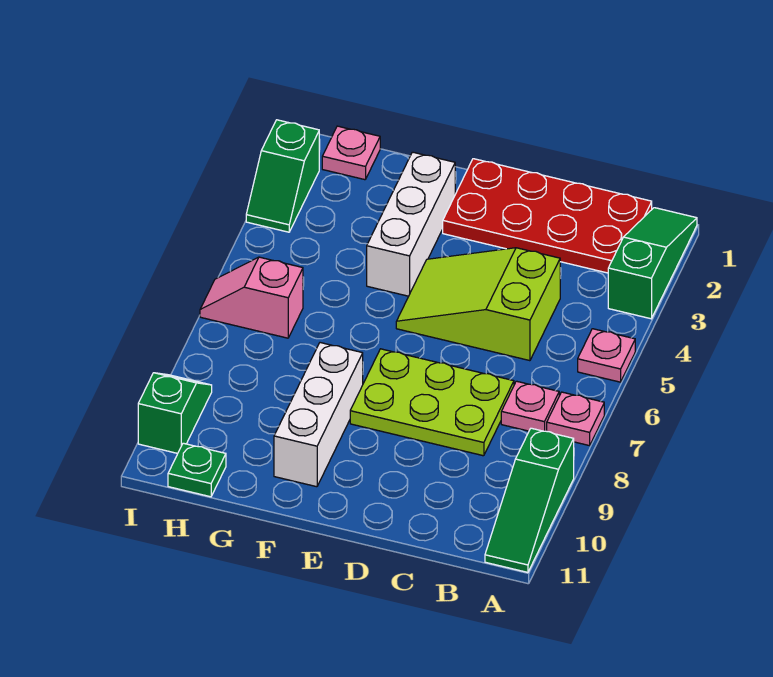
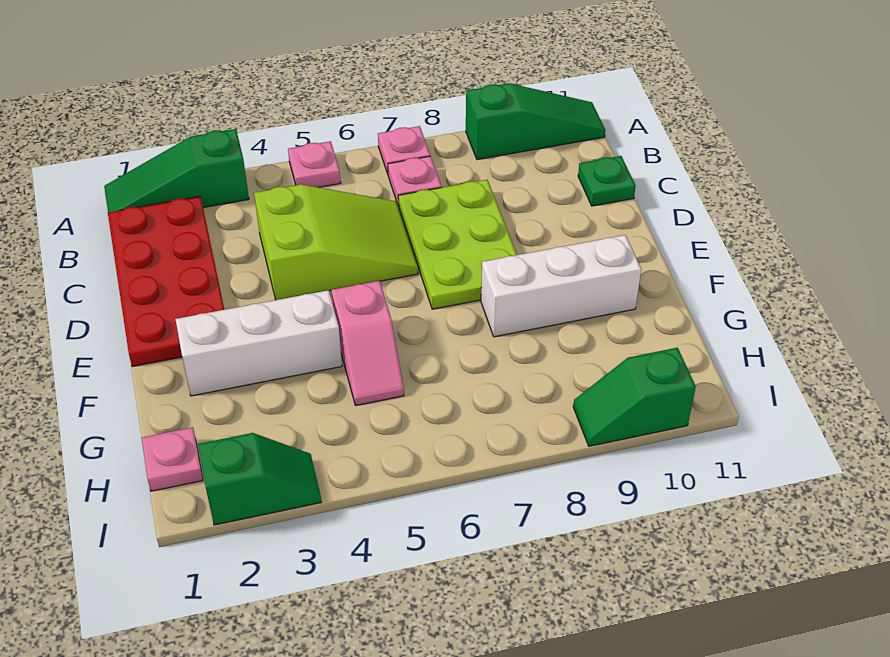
lime 2x3 slope [396,248,560,361] -> lime 2x3 slope turned to [254,184,418,300]
pink 1x2 slope [200,257,303,338] -> pink 1x2 slope moved to [331,281,404,405]
green 1x1 plate [168,443,226,497] -> green 1x1 plate moved to [578,156,636,206]

